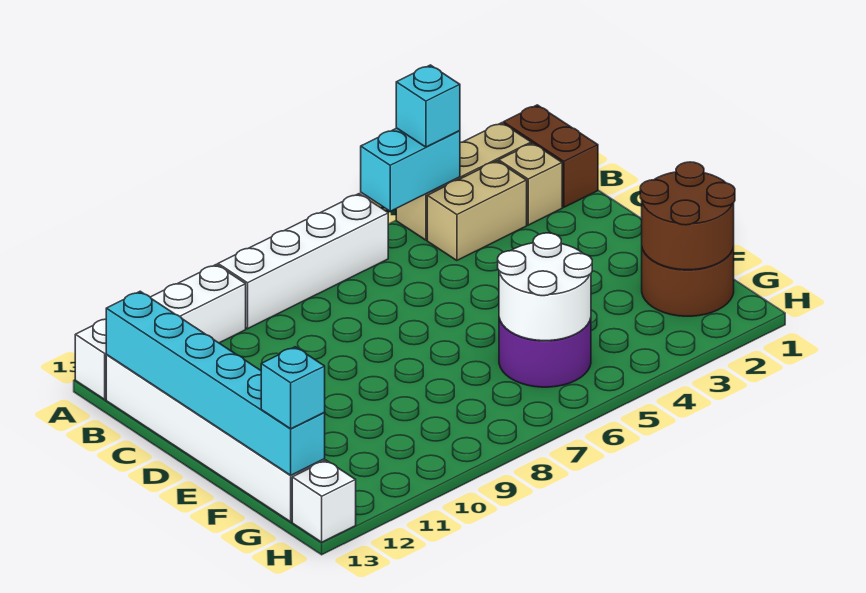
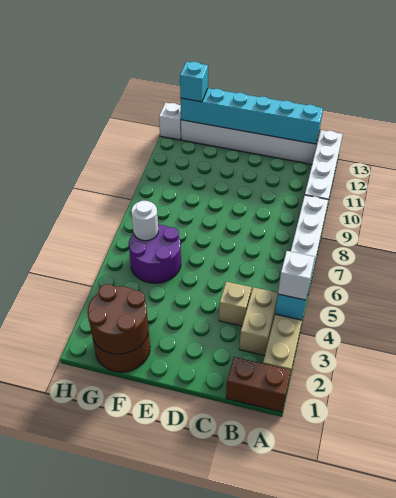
cyan 1x1 brick [396,65,460,147] -> white 1x1 brick [278,251,315,300]
tan 1x1 brick [499,143,562,225] -> tan 1x1 brick moved to [219,282,252,326]
white 2x2 round brick [498,233,592,341] -> white 1x1 round brick [131,201,158,241]

